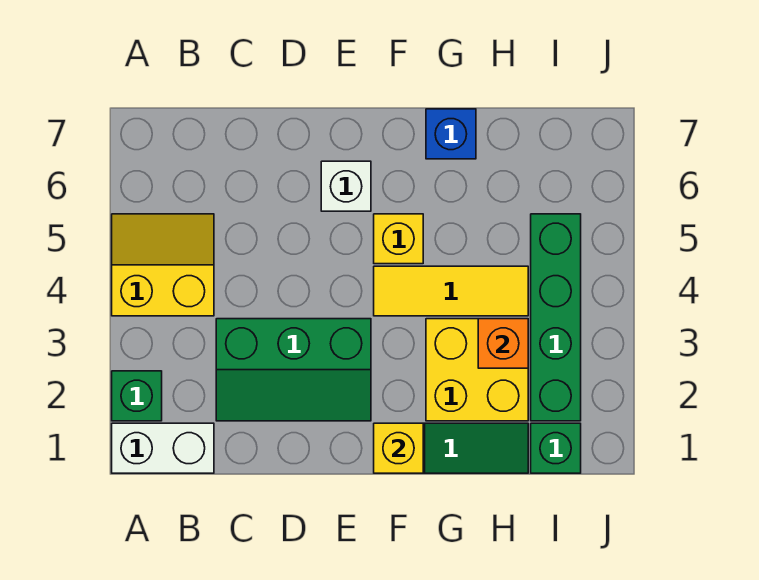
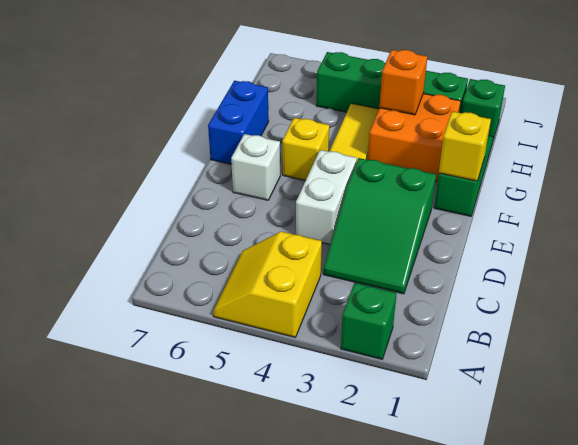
white 1x2 brick [112,423,214,473] -> white 1x2 brick moved to [296,150,357,244]
green 2x3 slope [216,319,371,421] -> green 2x3 slope turned to [323,158,436,294]
yellow 2x2 brick [426,319,528,421] -> orange 2x2 brick [368,94,461,181]
blue 1x1 brick [426,109,476,159] -> blue 1x2 brick [208,81,269,164]

